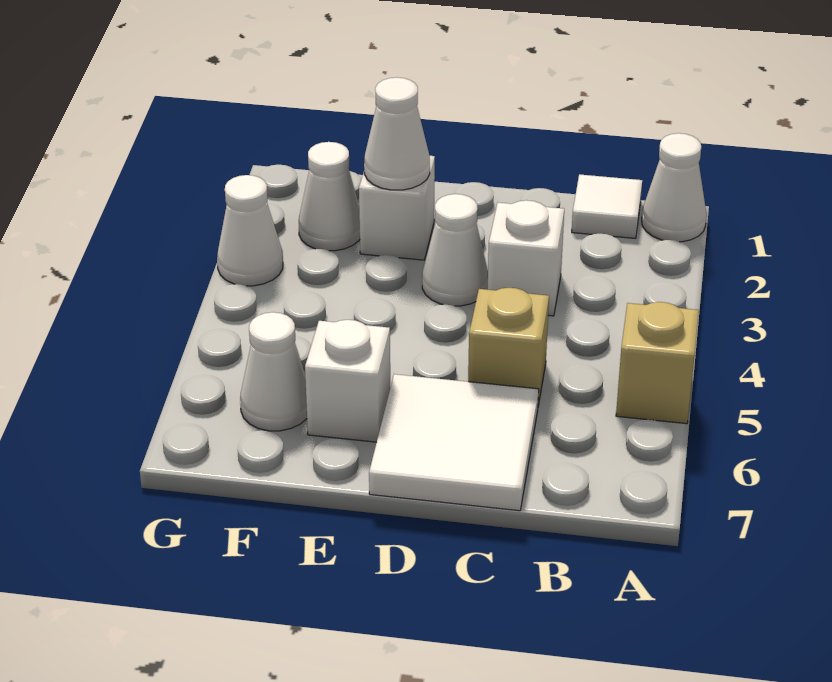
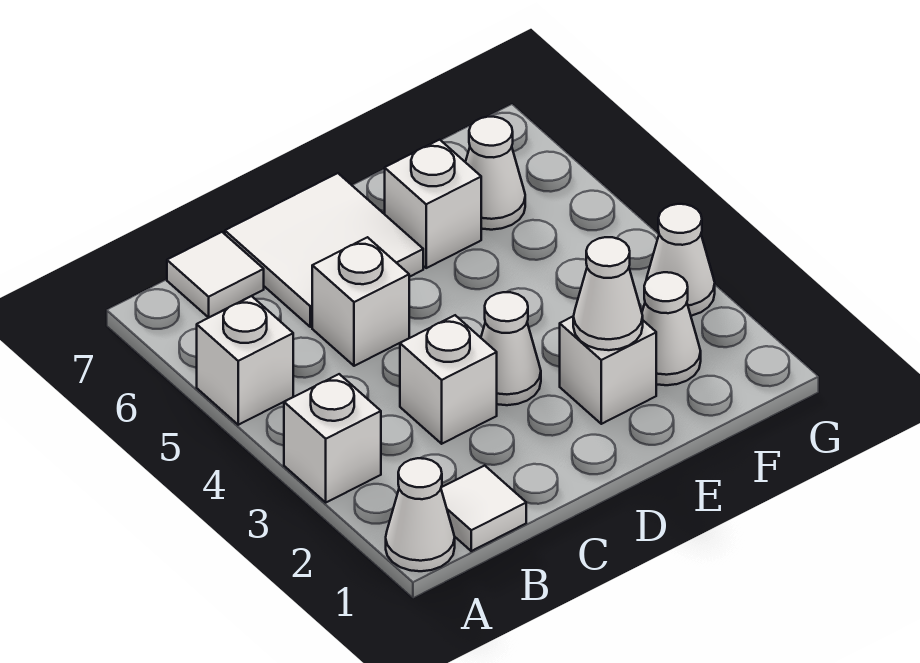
none -> white 1x1 brick [284,374,381,502]
tan 1x1 brick [616,302,699,424] -> white 1x1 brick [197,296,293,425]
none -> white 1x1 tile [167,232,264,318]
tan 1x1 brick [468,288,549,405] -> white 1x1 brick [312,237,409,366]

